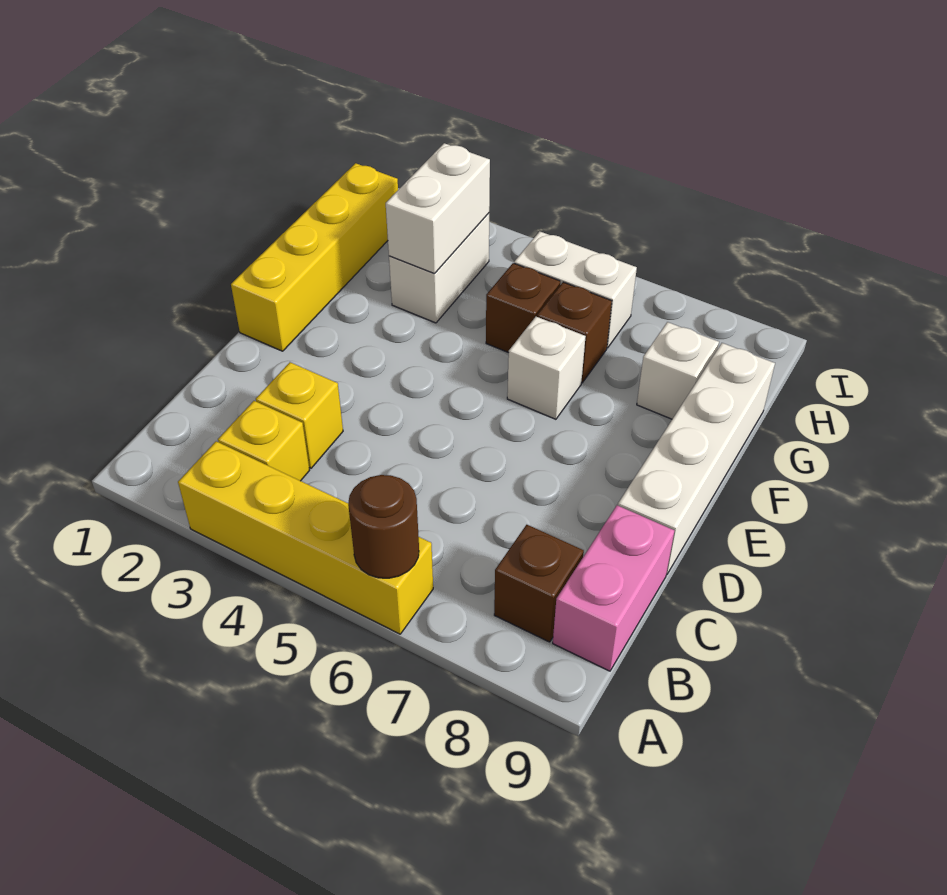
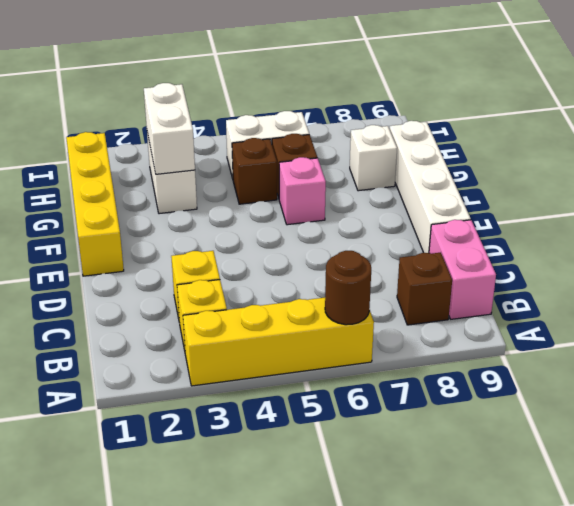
white 1x1 brick [507,317,586,419] -> pink 1x1 brick [279,157,326,225]

